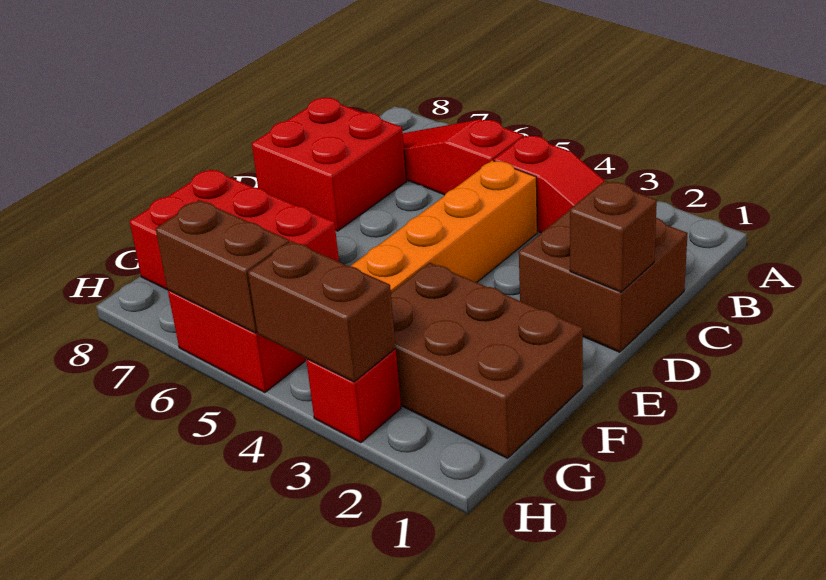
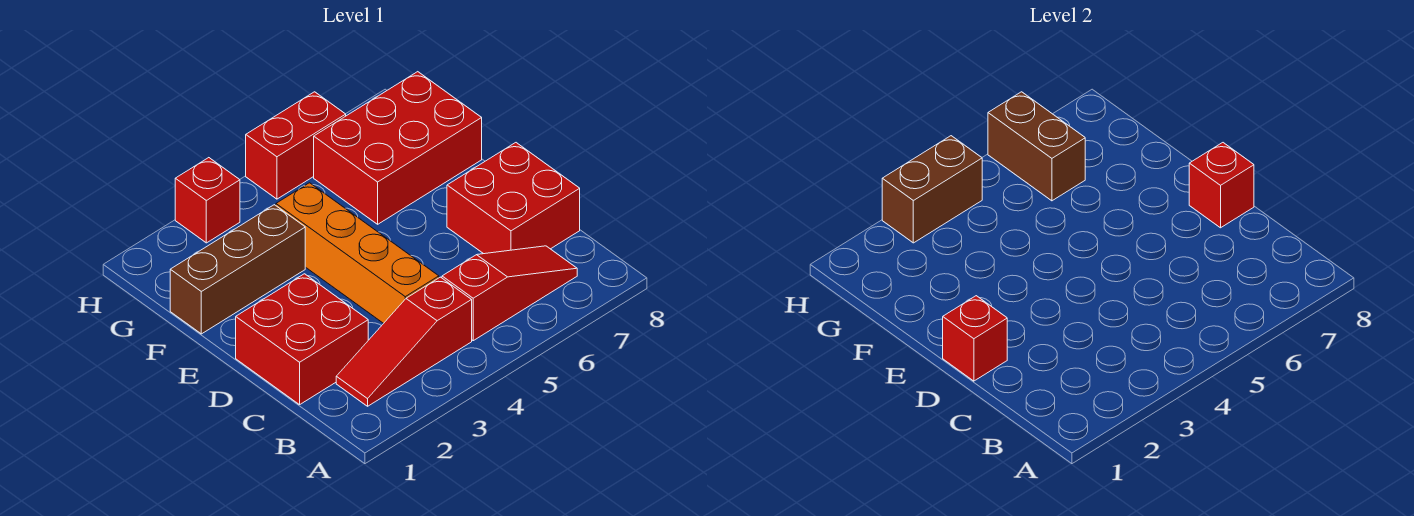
brown 2x2 brick [519,210,688,352] -> red 2x2 brick [236,274,368,405]
brown 1x1 brick [570,181,657,292] -> red 1x1 brick [943,296,1007,381]
none -> red 1x1 brick [1189,143,1254,228]
brown 2x3 brick [391,263,583,458] -> brown 1x3 brick [170,205,305,334]
brown 1x2 brick [156,200,289,333] -> brown 1x2 brick turned to [988,92,1085,201]

